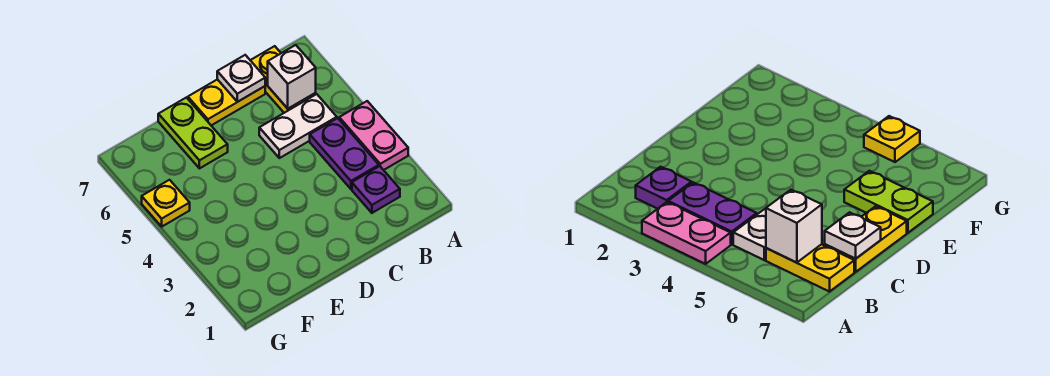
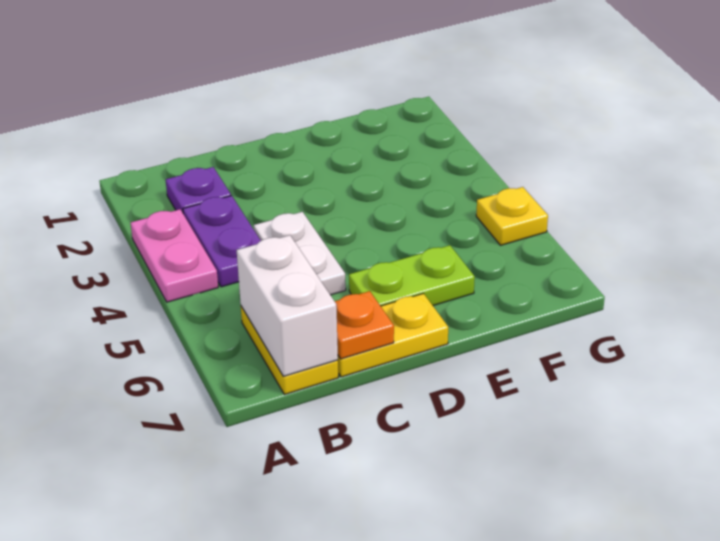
white 1x2 plate [259,94,337,158] -> white 1x2 plate turned to [254,212,346,295]
white 1x1 brick [268,45,316,109] -> white 1x2 brick [237,235,338,376]
white 1x1 plate [217,55,265,102] -> orange 1x1 plate [335,291,394,359]
lime 1x2 plate [158,98,228,168] -> lime 1x2 plate turned to [349,245,475,306]

